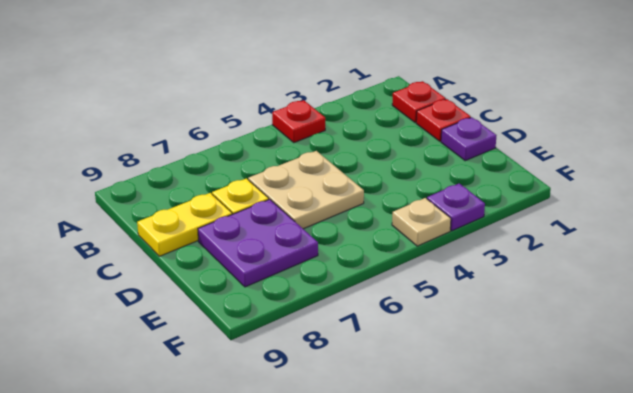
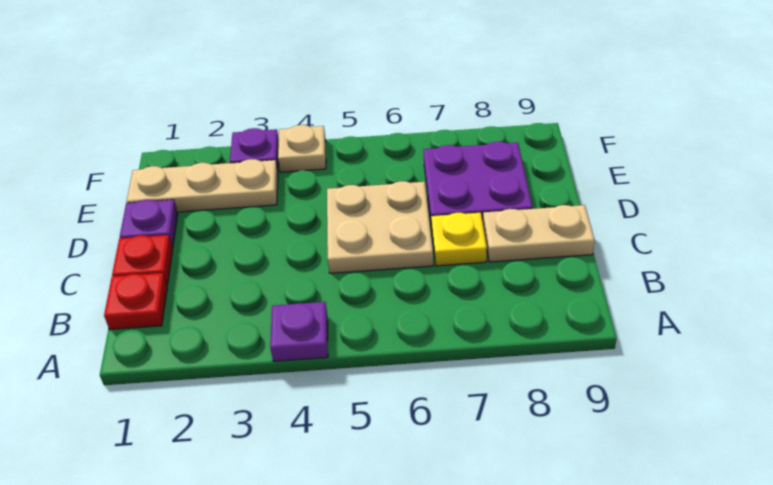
red 1x1 plate [272,100,325,143] -> purple 1x1 plate [270,302,328,361]
yellow 1x2 plate [137,193,232,256] -> tan 1x2 plate [483,205,595,262]
none -> tan 1x3 plate [127,159,278,212]

